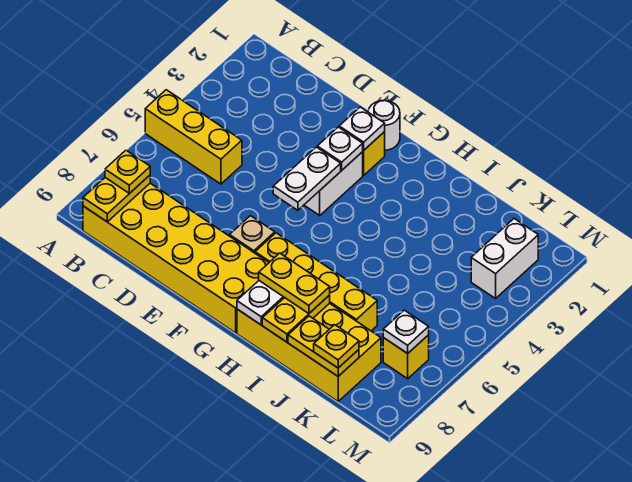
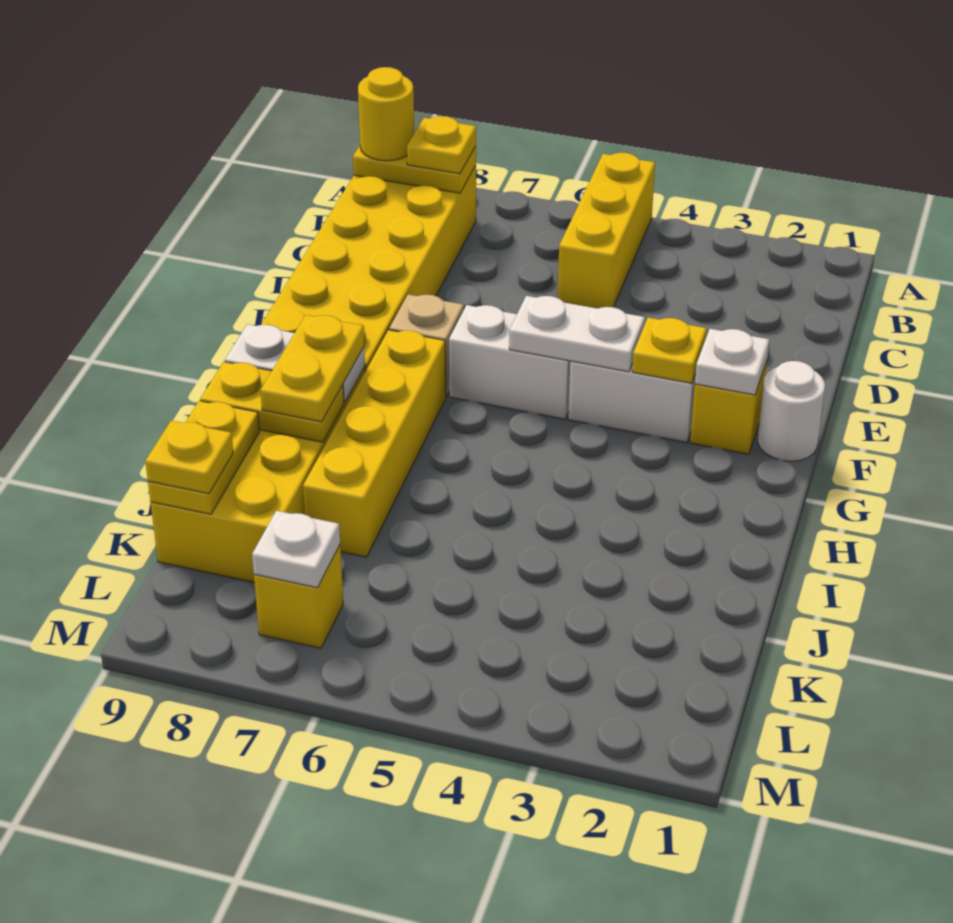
none -> yellow 1x1 round brick [358,67,414,161]
white 1x1 plate [317,127,363,170] -> yellow 1x1 plate [632,318,707,383]
white 1x2 brick [471,219,538,298] -> white 1x2 brick moved to [449,305,570,419]

